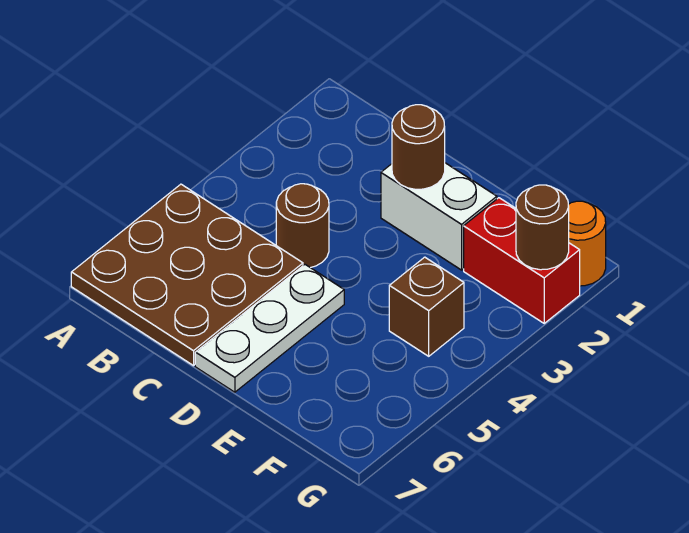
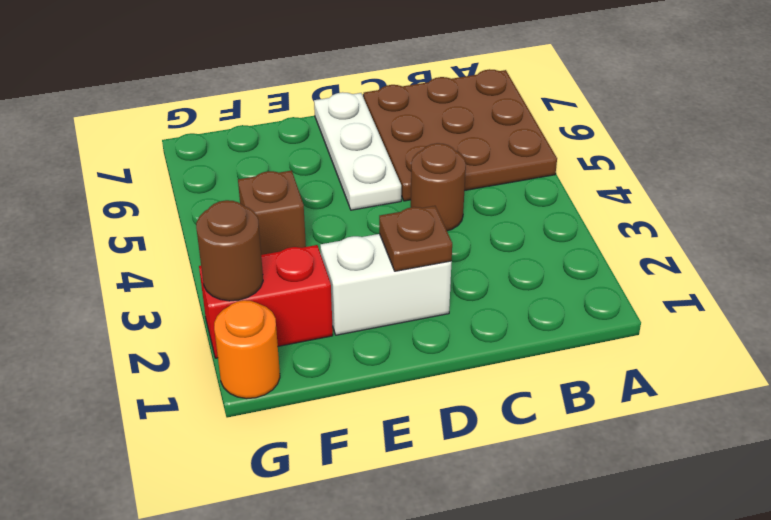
brown 1x1 round brick [392,105,445,189] -> brown 1x1 plate [379,206,452,271]

